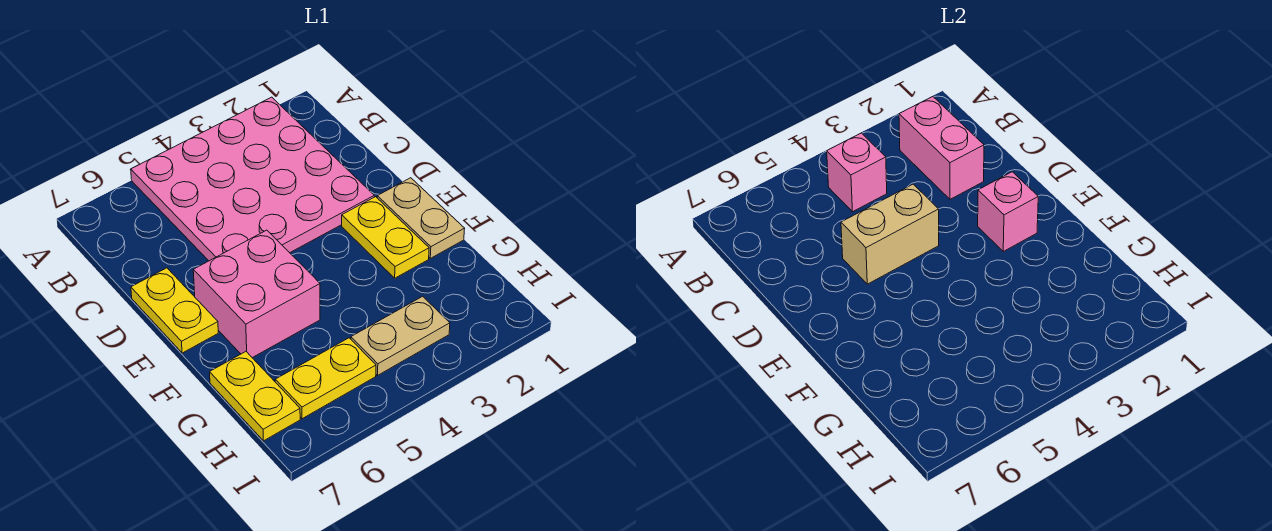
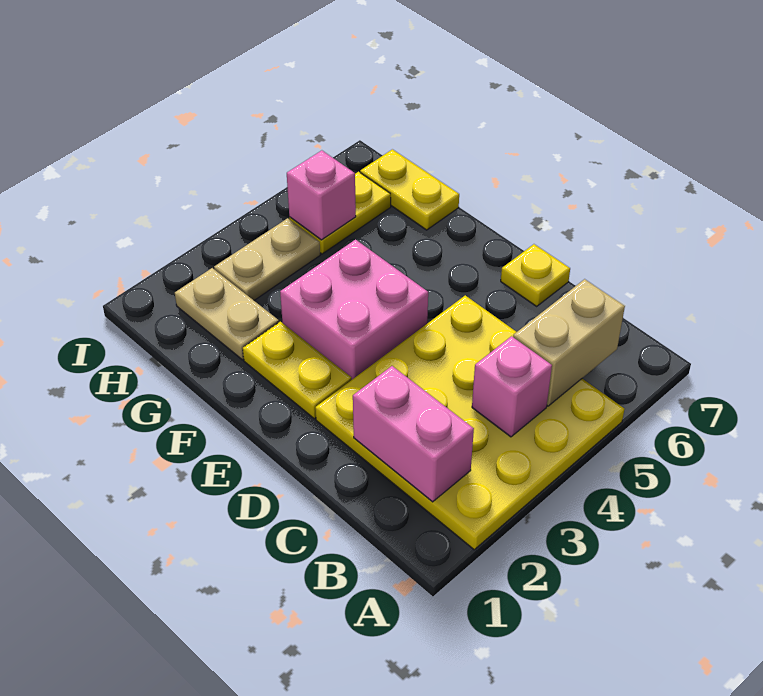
pink 4x4 plate [131,97,374,261] -> yellow 4x4 plate [315,295,625,550]
tan 1x2 brick [841,184,939,284] -> tan 1x2 brick moved to [513,279,625,406]
yellow 1x2 plate [131,268,218,353] -> yellow 1x1 plate [501,244,570,306]
tan 1x2 plate [377,178,465,258] -> tan 1x2 plate moved to [175,268,279,360]
pink 1x1 brick [978,172,1038,251] -> pink 1x1 brick moved to [287,150,356,240]
pink 2x2 brick [193,230,320,358] -> pink 2x2 brick moved to [280,240,428,379]

